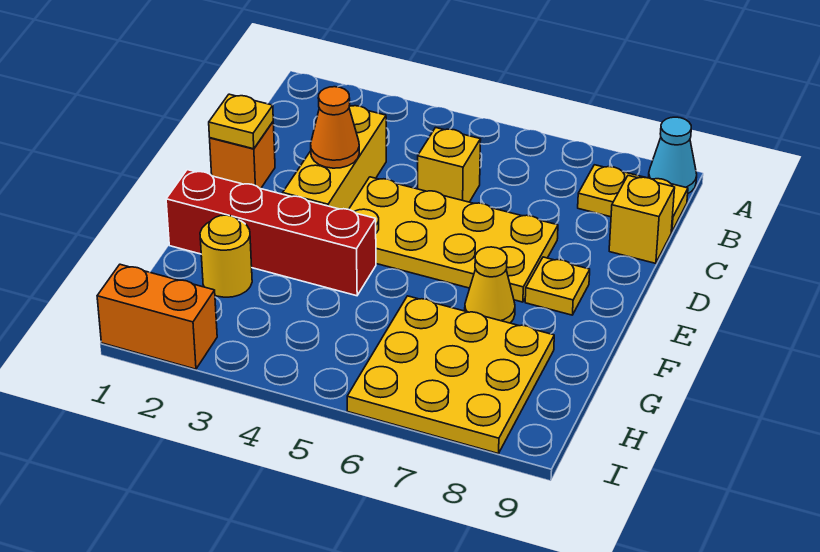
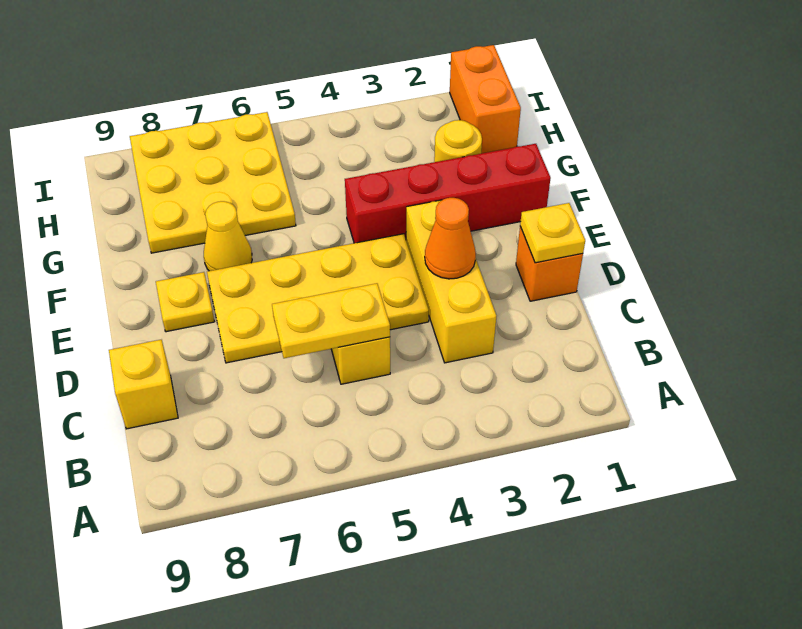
cyan 1x1 cone [648,117,697,193] -> none
yellow 1x2 plate [578,165,688,232] -> yellow 1x2 plate moved to [272,283,390,358]
orange 1x2 brick [97,264,217,369] -> orange 1x2 brick turned to [450,45,521,154]

